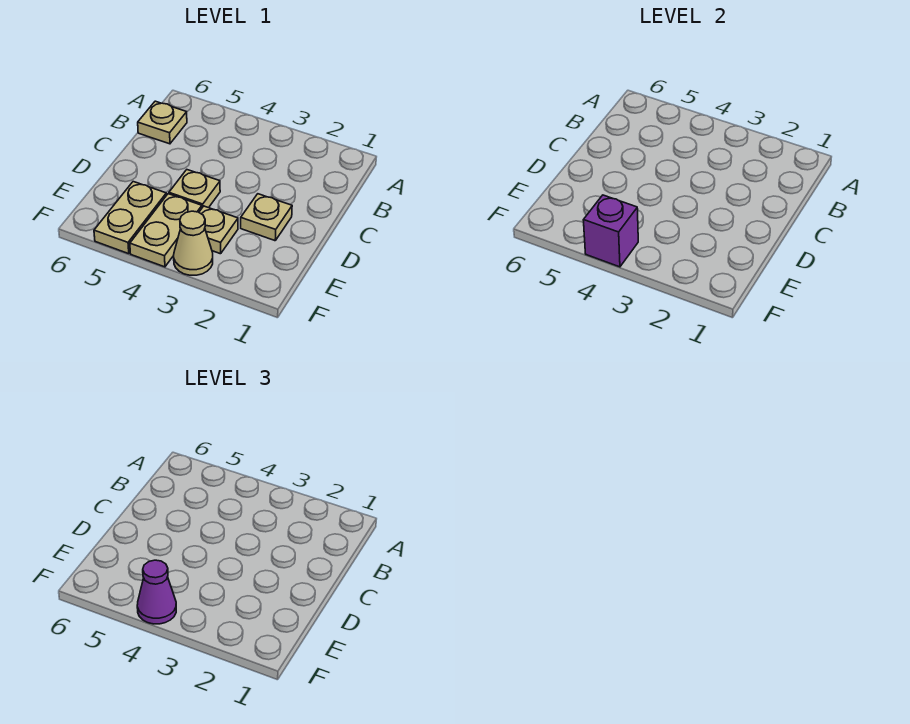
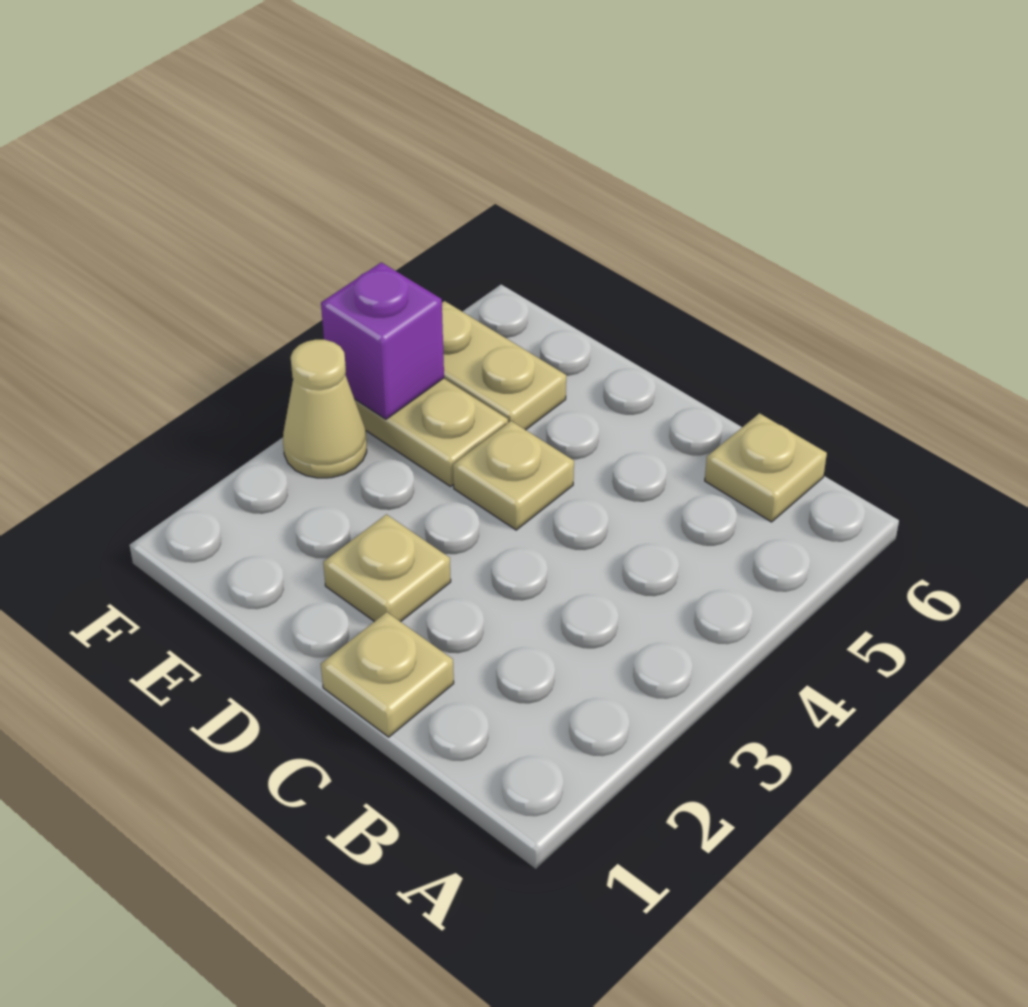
tan 1x1 plate [199,206,238,254] -> tan 1x1 plate moved to [321,612,454,737]
purple 1x1 cone [137,560,176,624] -> none

